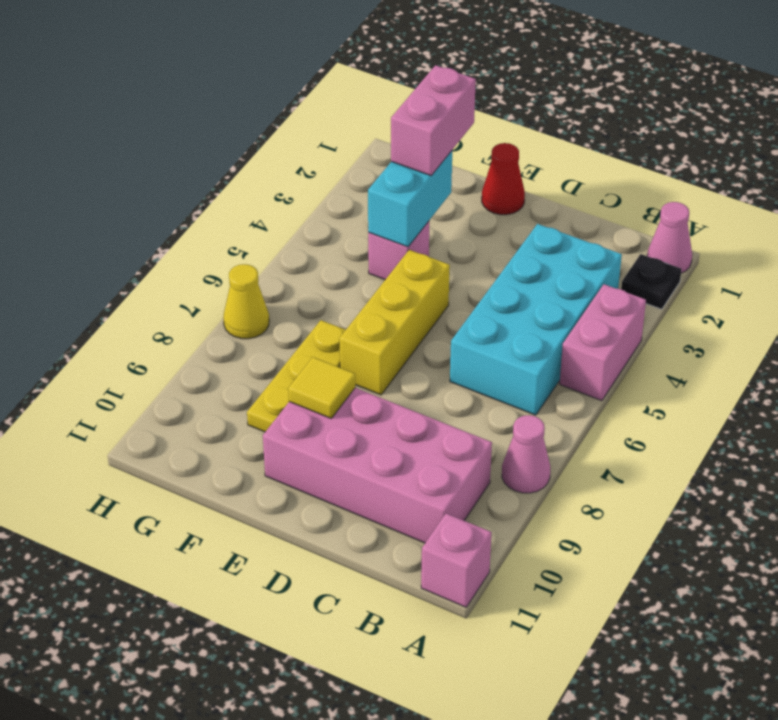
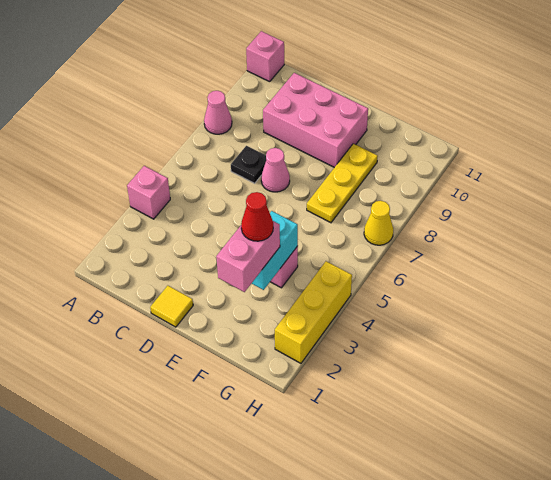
pink 1x1 cone [647,202,692,273] -> pink 1x1 cone moved to [261,148,290,192]
black 1x1 plate [621,254,682,309] -> black 1x1 plate moved to [231,146,266,183]
pink 1x2 brick [560,284,646,401] -> pink 1x1 brick [127,166,170,219]
cyan 2x4 brick [450,224,622,415] -> none
pink 2x4 brick [263,388,492,543] -> pink 2x3 brick [263,73,368,167]
red 1x1 cone [482,143,525,215] -> red 1x1 cone moved to [241,192,273,241]
yellow 1x3 brick [339,250,450,395] -> yellow 1x3 brick moved to [275,261,352,363]
yellow 1x1 tile [288,357,355,418] -> yellow 1x1 tile moved to [150,286,193,327]

